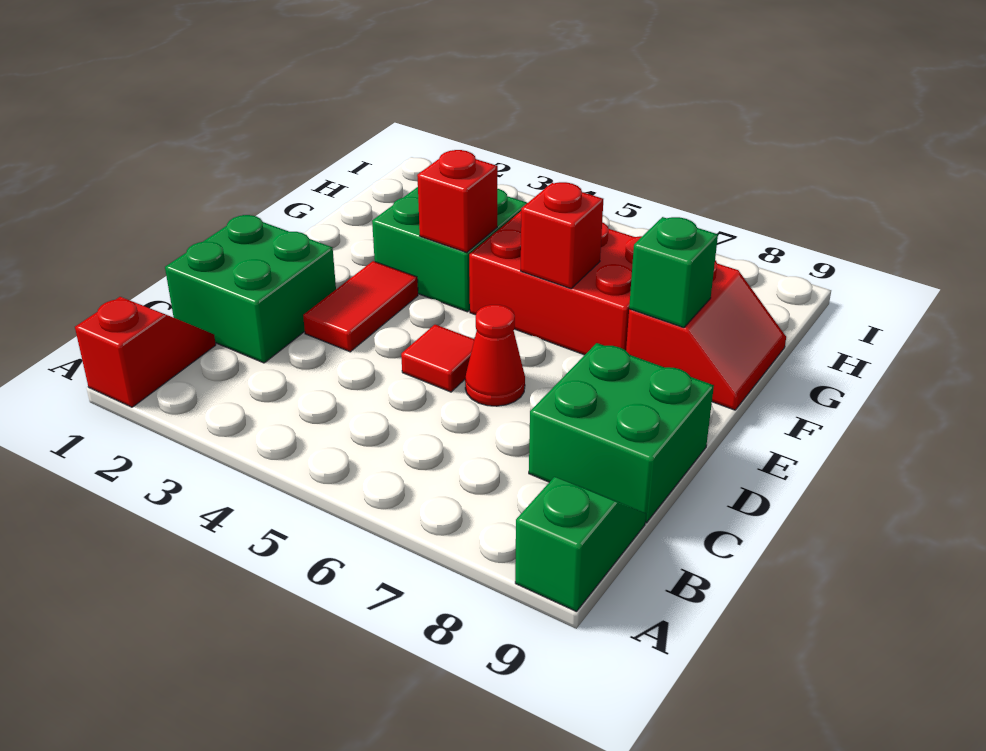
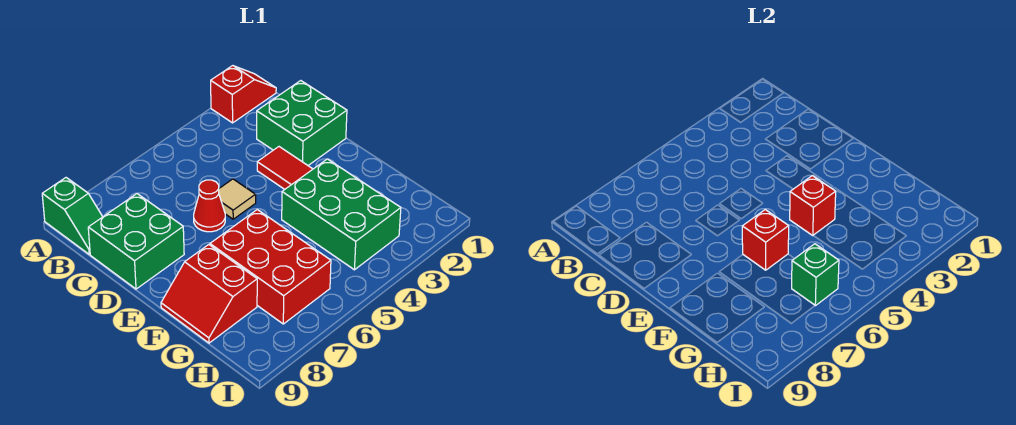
red 1x2 slope [75,297,216,407] -> red 1x2 slope turned to [211,66,276,123]
red 1x1 tile [401,325,474,392] -> tan 1x1 tile [219,179,256,219]
green 2x2 brick [372,187,527,312] -> green 2x3 brick [282,159,401,270]
red 2x3 brick [469,211,642,355] -> red 2x3 brick turned to [210,210,331,324]
green 1x1 brick [629,217,718,328] -> green 1x1 brick moved to [792,244,839,306]

